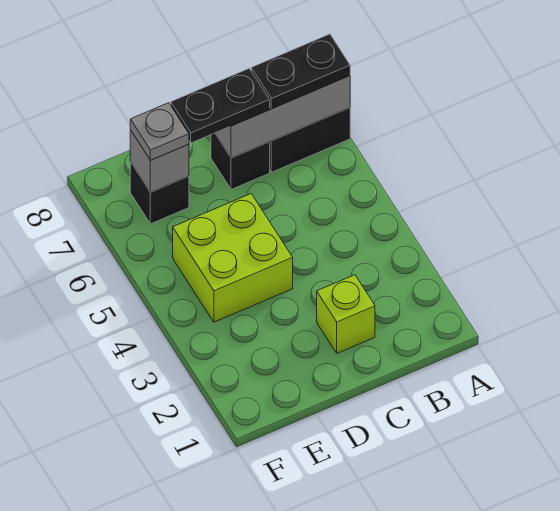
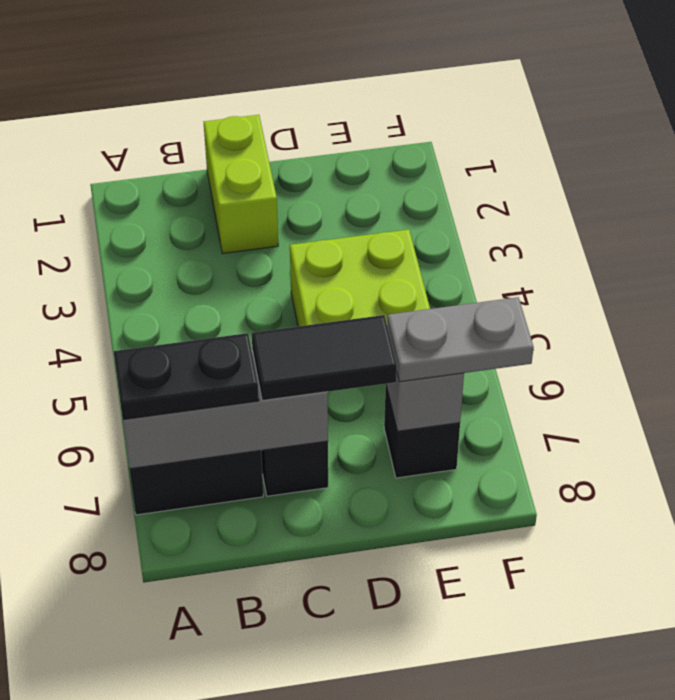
lime 1x1 brick [317,275,375,353] -> lime 1x2 brick [204,115,278,254]
black 1x2 plate [171,68,270,143] -> black 1x2 tile [252,315,397,401]
grey 1x1 plate [130,103,189,160] -> grey 1x2 plate [387,297,534,382]

